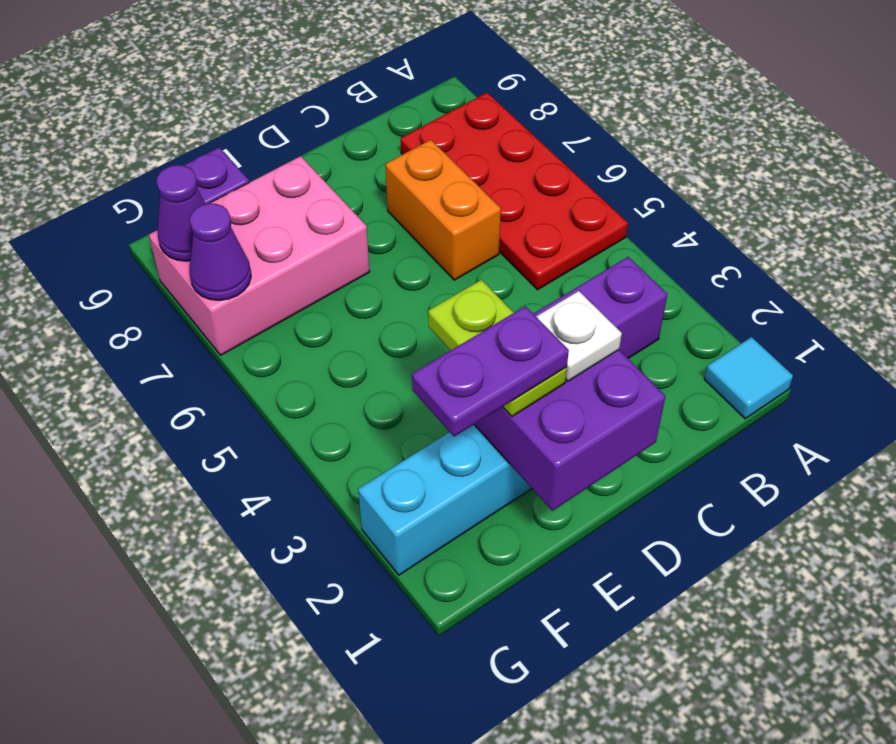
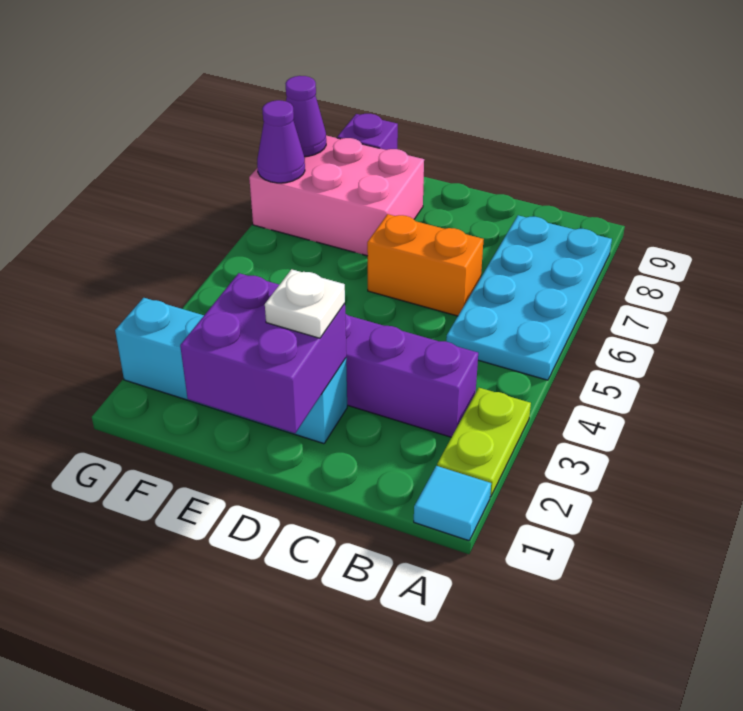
red 2x4 plate [400,93,628,290] -> cyan 2x4 plate [446,215,612,380]
orange 1x2 brick [385,140,501,280] -> orange 1x2 brick turned to [367,214,484,316]
lime 1x2 plate [428,280,567,416] -> lime 1x2 plate moved to [437,388,531,497]
purple 1x2 plate [412,306,569,437] -> none

